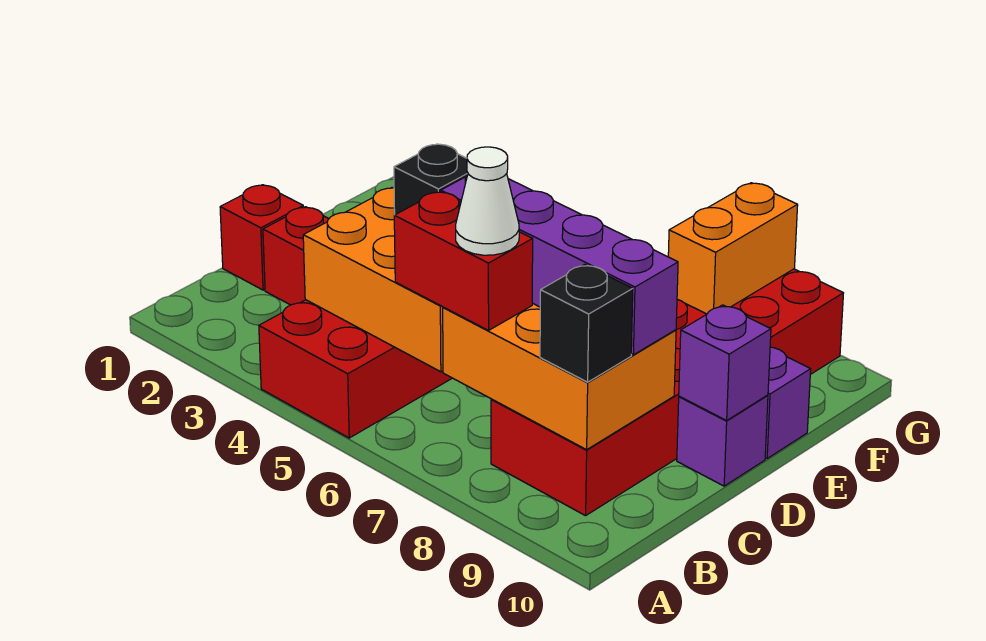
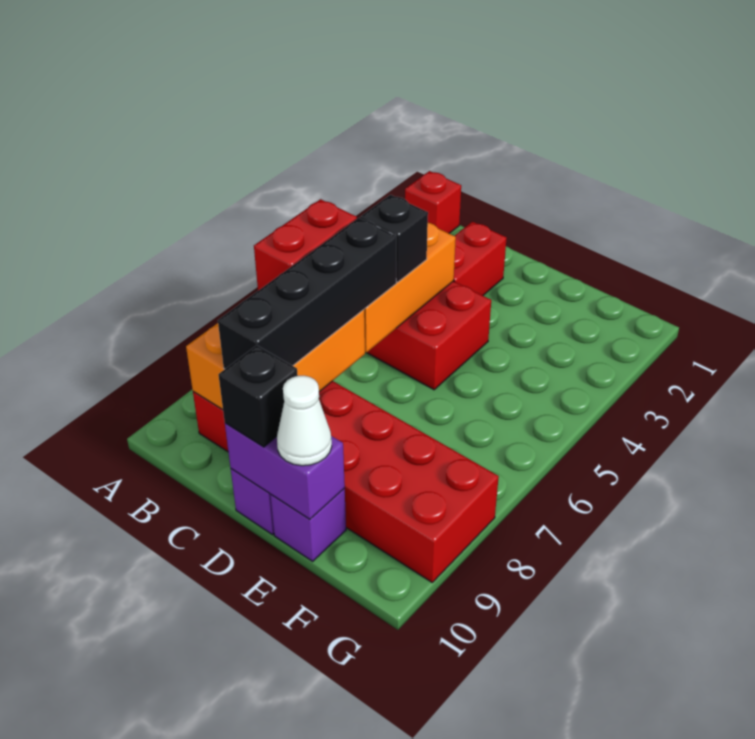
white 1x1 cone [456,147,519,255] -> white 1x1 cone moved to [277,376,332,466]
black 1x1 brick [540,264,633,382] -> black 1x1 brick moved to [219,345,298,447]
red 1x1 brick [220,185,303,290] -> red 1x1 brick moved to [405,171,461,233]
purple 1x4 brick [441,173,678,355] -> black 1x4 brick [218,218,396,369]
purple 1x1 brick [679,305,771,420] -> purple 1x2 brick [225,423,345,519]
orange 1x2 brick [668,183,798,314] -> none

